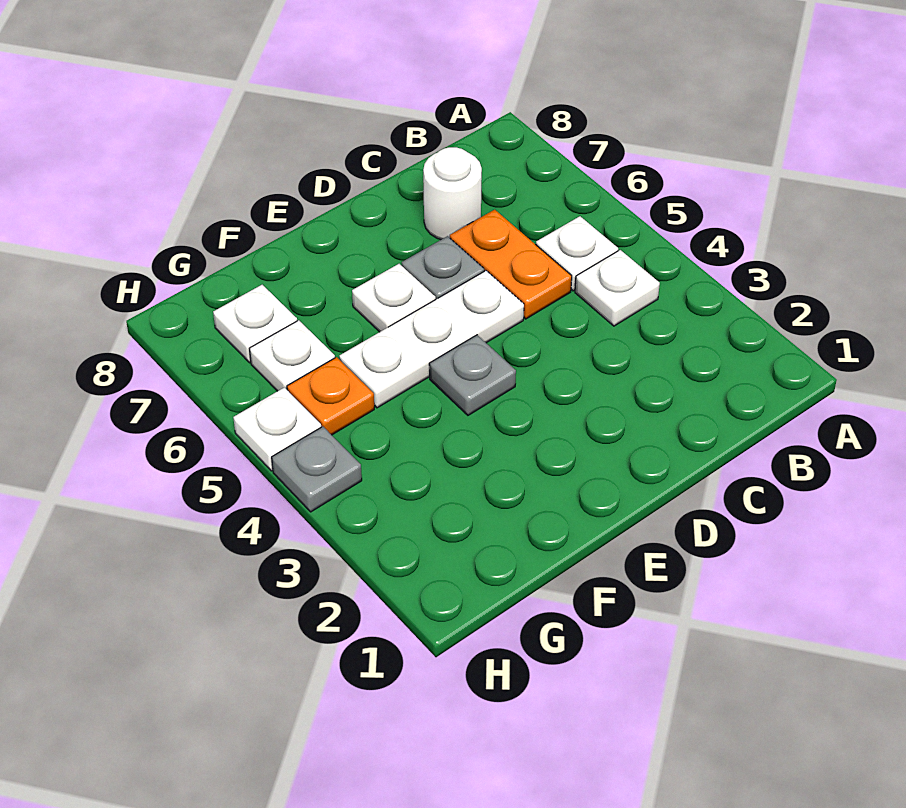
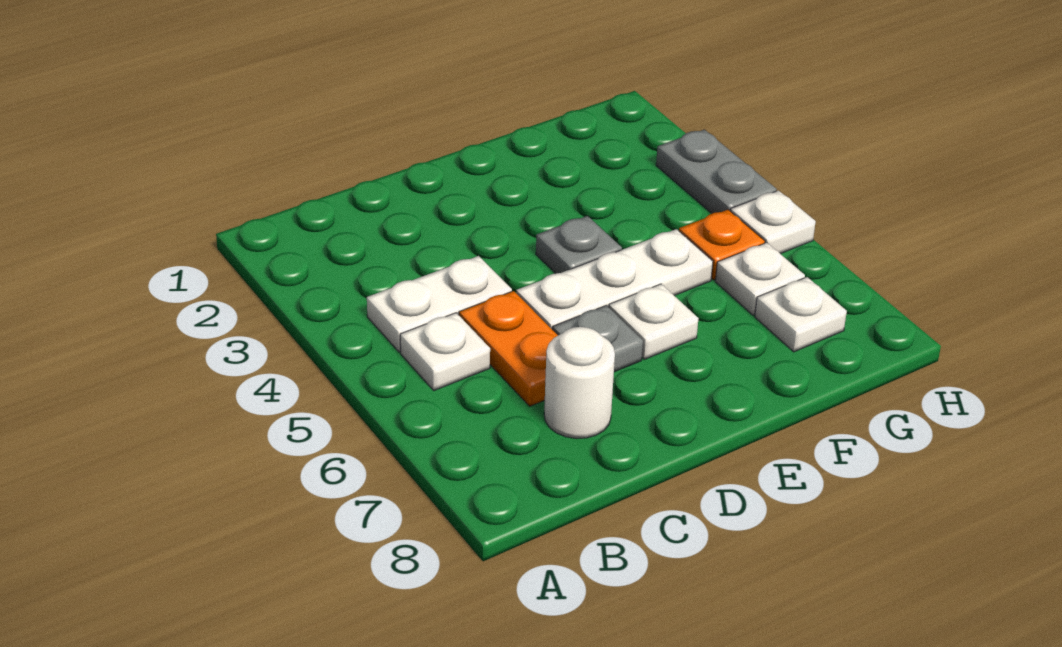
white 1x1 plate [575,250,660,326] -> white 1x2 plate [367,256,512,352]
grey 1x1 plate [272,427,362,512] -> grey 1x2 plate [656,130,777,213]

